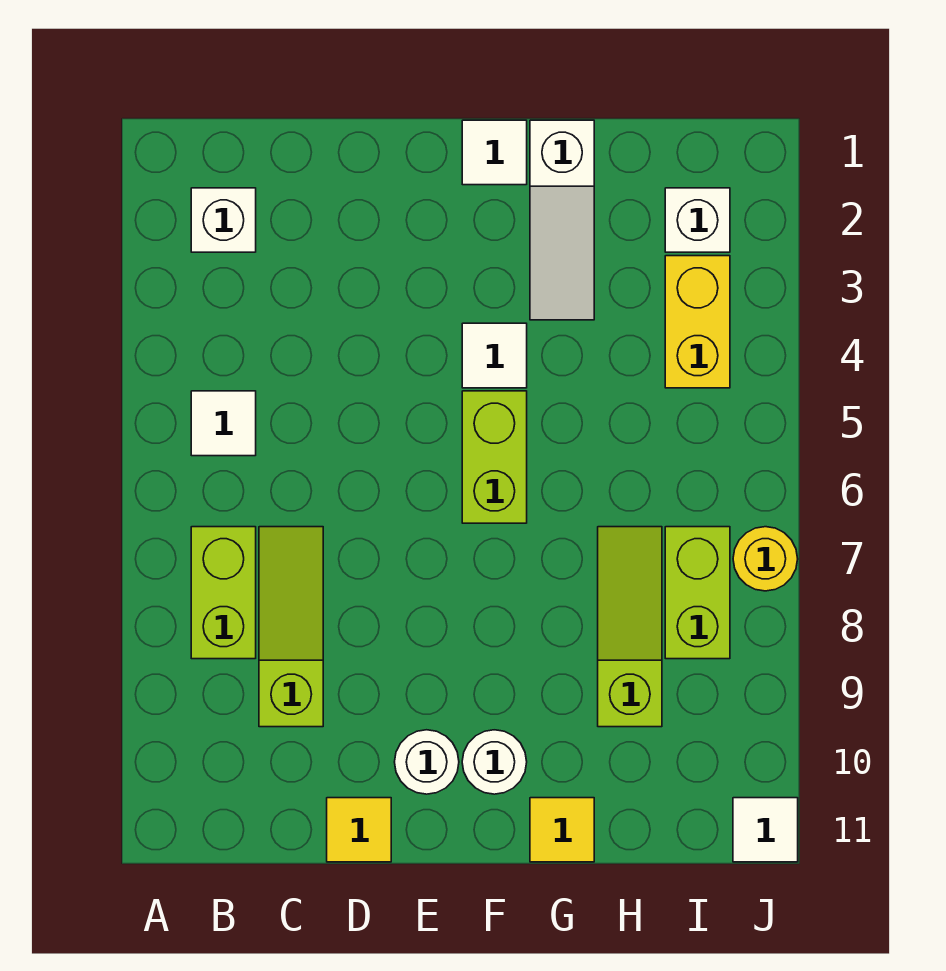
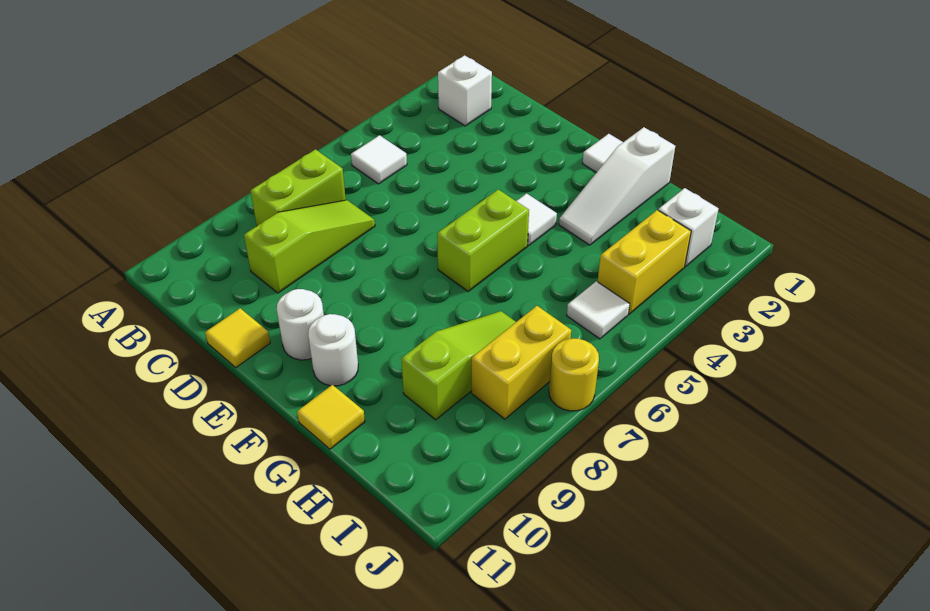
lime 1x2 brick [665,527,730,659] -> yellow 1x2 brick [472,306,571,419]
white 1x1 tile [733,798,798,862] -> white 1x1 tile moved to [567,281,630,339]

